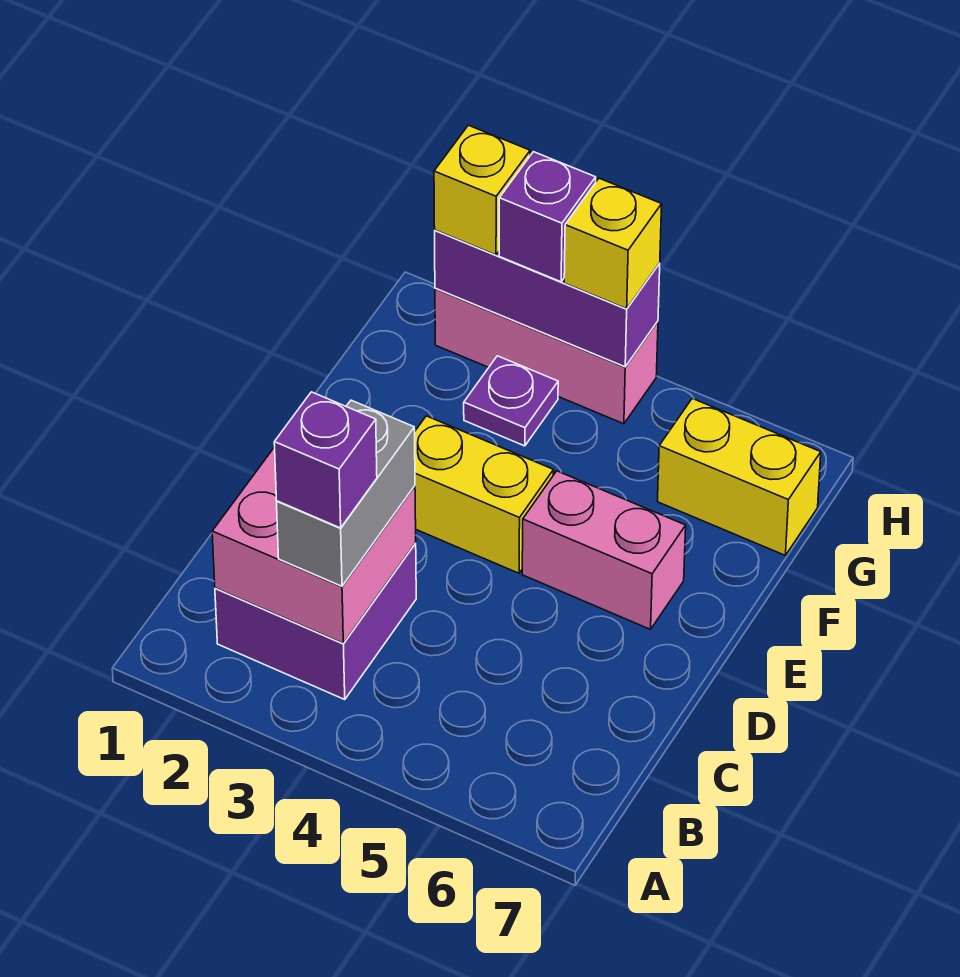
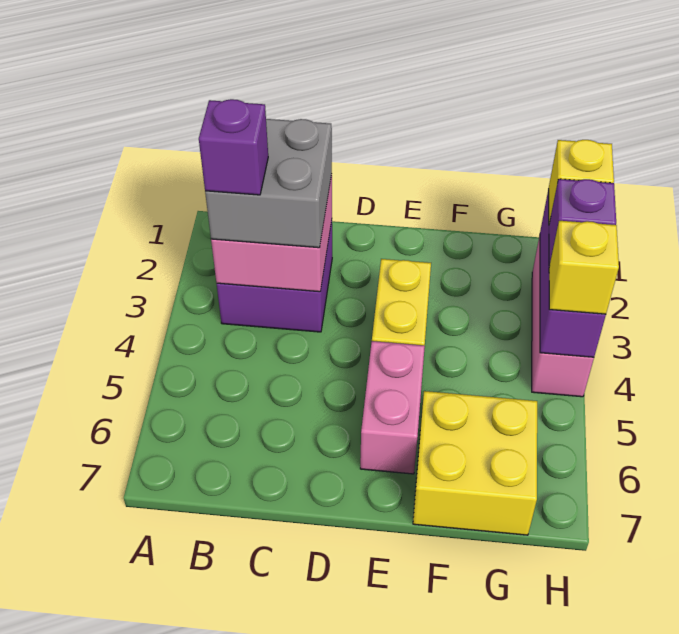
grey 1x2 brick [277,400,415,586] -> grey 2x2 brick [205,119,332,248]
purple 1x1 plate [464,356,558,446] -> none
yellow 1x2 brick [658,398,821,555] -> yellow 2x2 brick [413,391,537,535]

